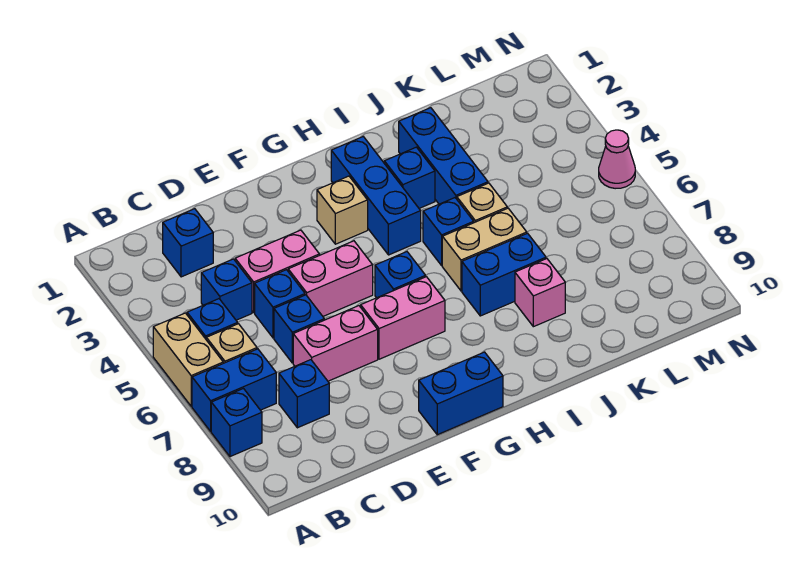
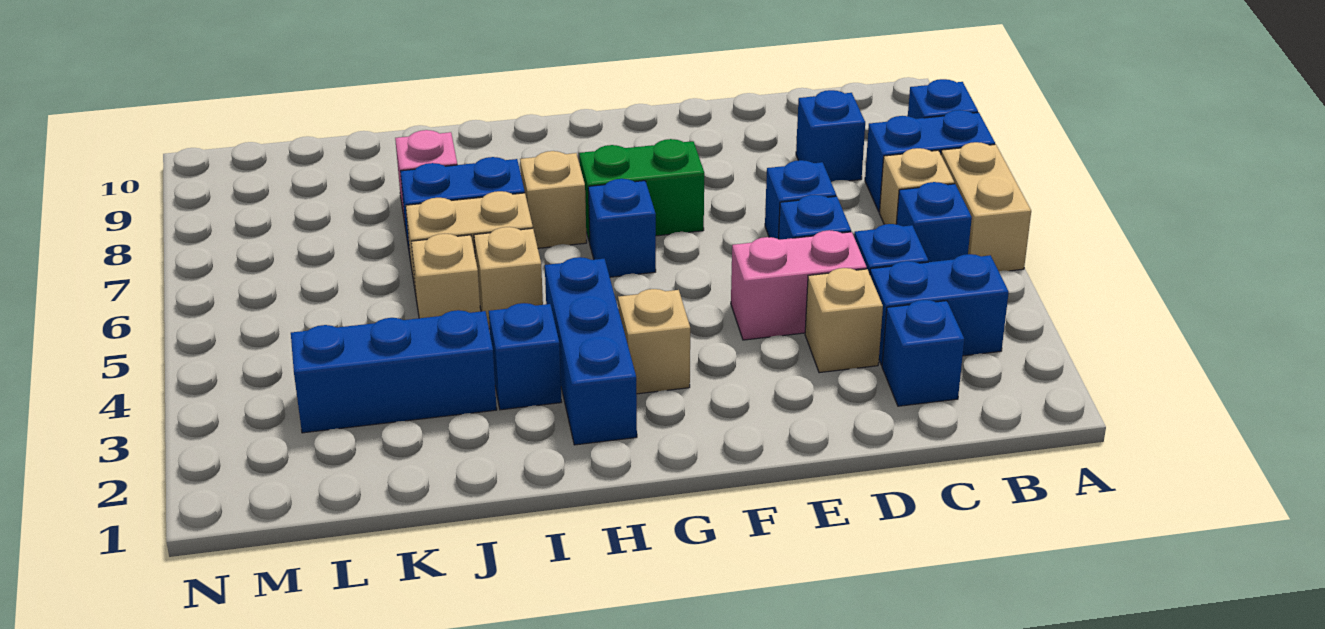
none -> tan 1x1 brick [805,268,883,373]
pink 1x2 brick [293,306,378,381] -> none
pink 1x2 brick [288,241,373,316] -> none
pink 1x2 brick [361,277,445,359] -> green 1x2 brick [579,139,704,243]
blue 1x2 brick [419,352,503,435] -> blue 1x2 brick moved to [870,254,1009,365]
none -> tan 1x1 brick [520,151,587,248]
blue 1x1 brick [423,198,474,265] -> tan 1x1 brick [474,227,543,329]
blue 1x3 brick [399,108,488,204] -> blue 1x3 brick turned to [291,310,497,433]
pink 1x1 cone [599,130,635,189] -> none

